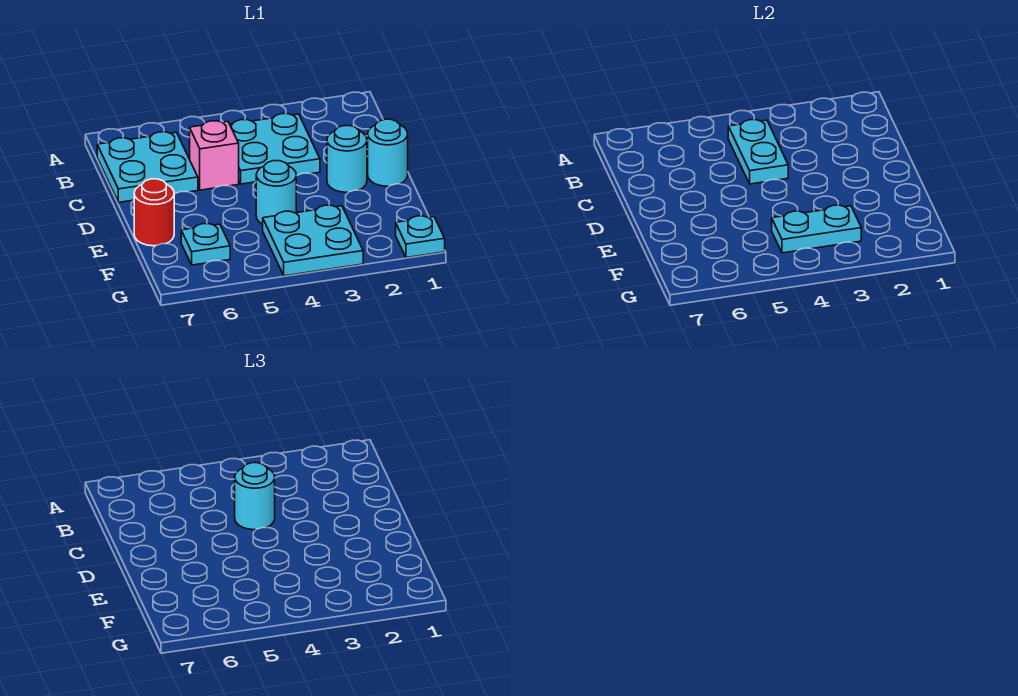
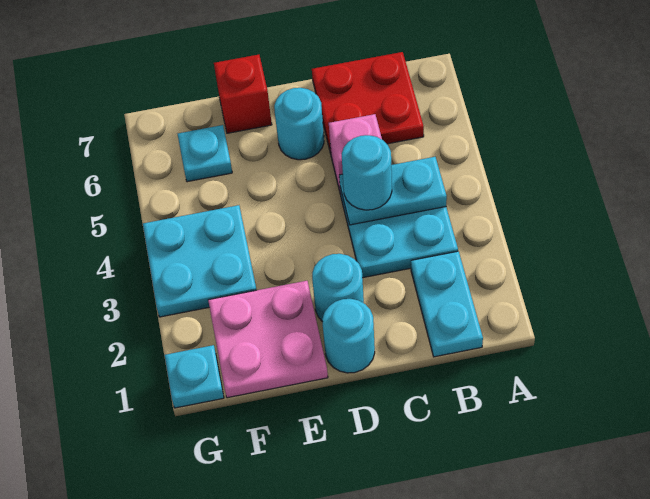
cyan 2x2 plate [97,132,198,202] -> red 2x2 plate [312,52,424,154]
none -> pink 2x2 plate [208,281,328,398]
cyan 1x1 round brick [256,161,296,224] -> cyan 1x1 round brick moved to [274,88,324,160]
red 1x1 round brick [134,179,174,246] -> red 1x1 brick [214,55,272,133]
cyan 1x2 plate [772,205,861,253] -> cyan 1x2 plate moved to [411,251,483,357]

